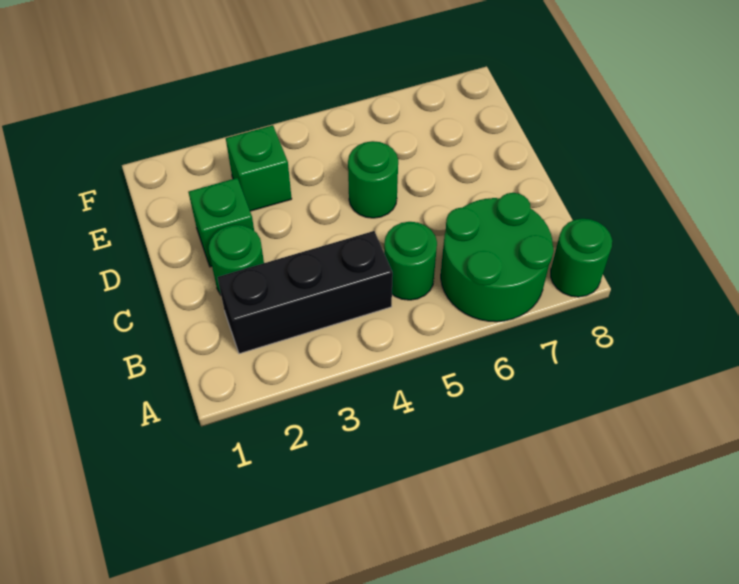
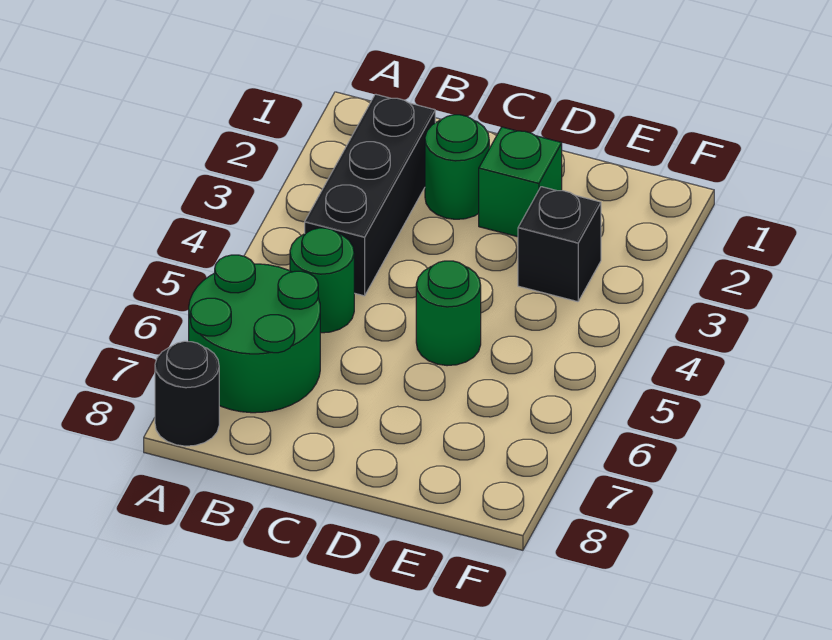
green 1x1 round brick [551,219,612,297] -> black 1x1 round brick [155,341,219,446]
green 1x1 brick [226,125,292,211] -> black 1x1 brick [518,187,601,302]

